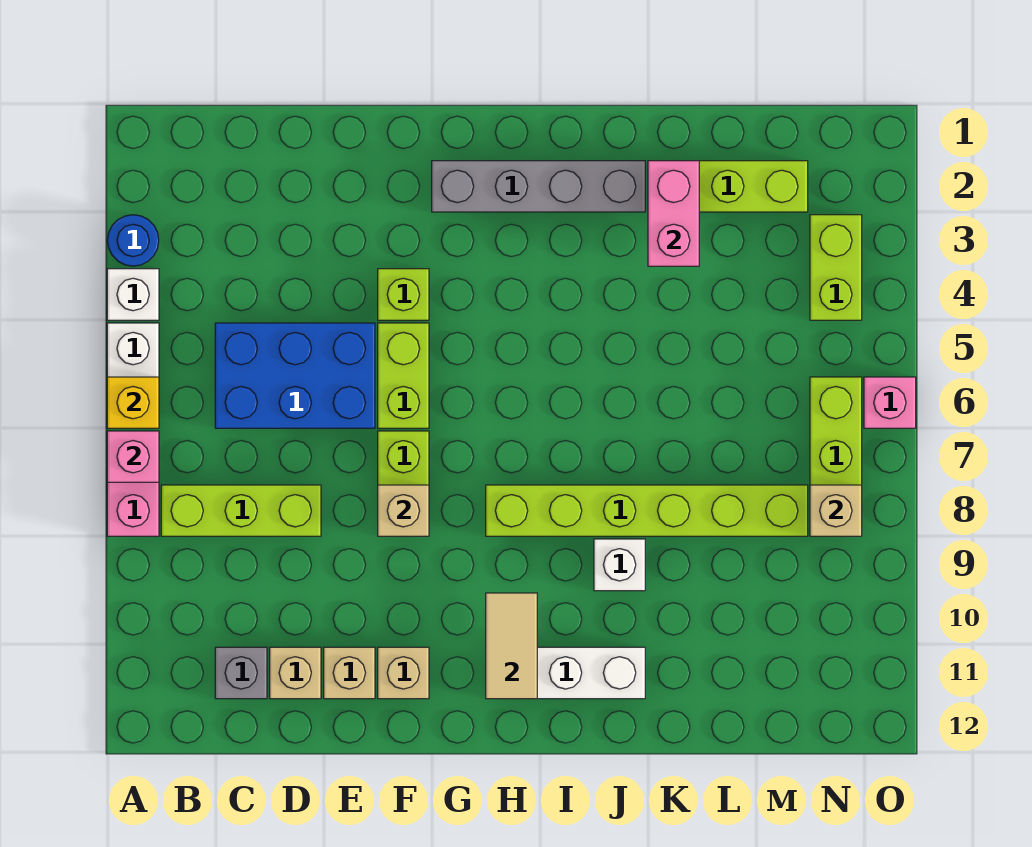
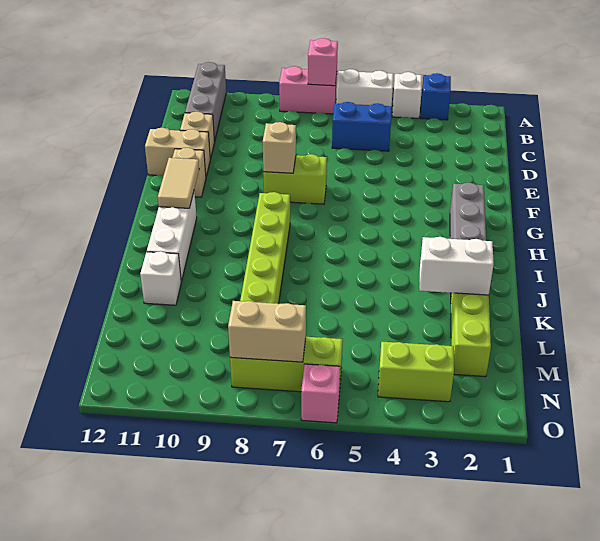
blue 1x1 round brick [107,215,159,266] -> blue 1x1 brick [421,73,451,120]
yellow 1x1 brick [107,377,159,428] -> none
lime 1x3 brick [161,485,321,536] -> none
blue 2x3 brick [215,323,375,428] -> blue 1x2 brick [332,102,392,151]
grey 1x1 brick [215,647,267,699] -> grey 1x3 brick [185,62,226,142]
tan 1x1 brick [324,647,375,699] -> tan 1x2 brick [145,128,210,177]
lime 1x1 brick [378,269,429,320] -> none
lime 1x2 brick [378,323,429,428] -> none
tan 1x2 tile [486,593,537,699] -> tan 1x2 tile turned to [158,158,199,208]
white 1x1 brick [594,539,645,591] -> white 1x1 brick moved to [140,251,181,305]
pink 1x2 brick [648,161,699,266] -> white 1x2 brick [419,237,494,295]
tan 1x1 brick [810,485,862,536] -> tan 1x2 brick [228,301,306,362]

